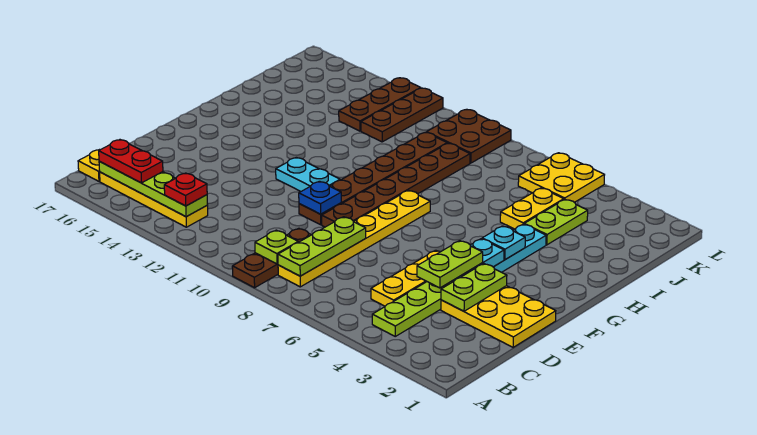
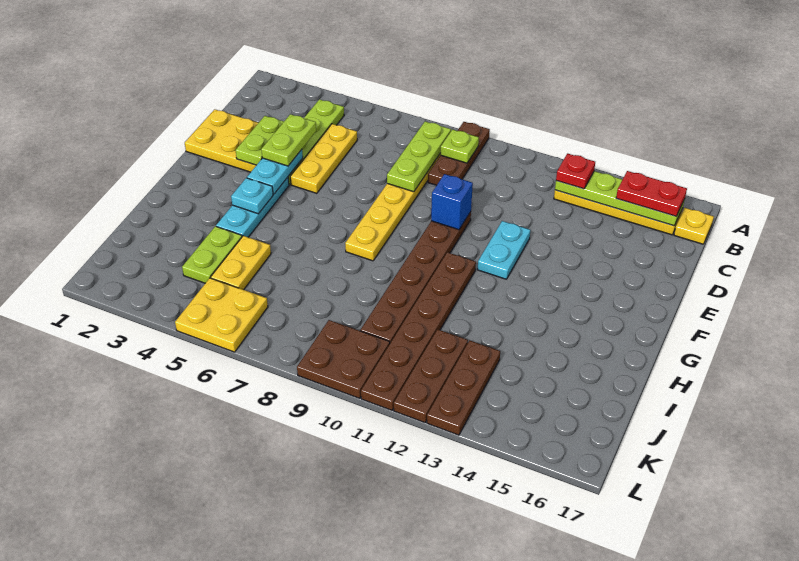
brown 1x6 plate [322,143,470,227] -> brown 1x6 plate moved to [361,252,476,410]
blue 1x1 plate [299,181,341,214] -> blue 1x1 brick [431,174,473,230]
cyan 1x2 plate [276,157,340,191] -> cyan 1x2 plate turned to [478,221,530,279]

